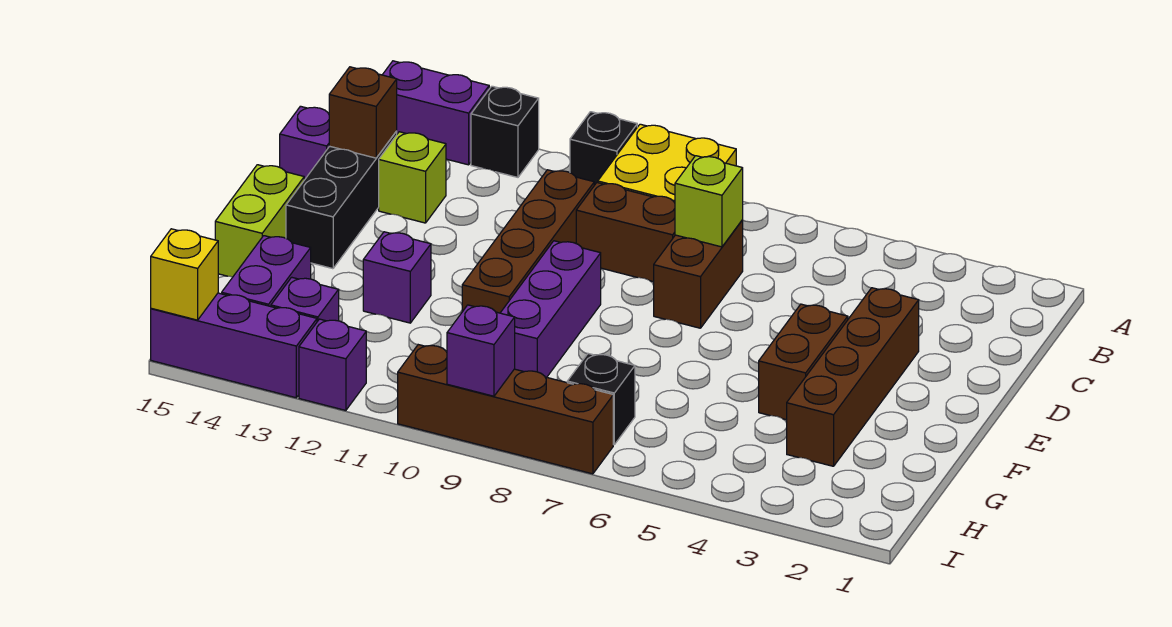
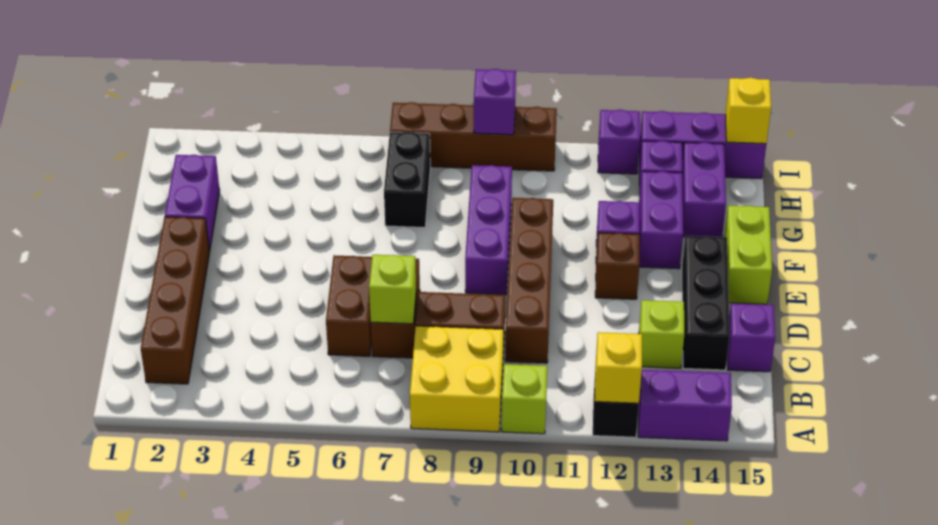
black 1x1 brick [570,112,637,185] -> lime 1x1 brick [502,364,547,434]
none -> yellow 1x1 brick [595,332,642,403]
brown 1x1 brick [329,67,397,158] -> brown 1x1 brick moved to [595,233,640,299]
brown 1x4 brick [787,288,919,466] -> brown 1x4 brick moved to [141,217,210,384]
brown 1x2 brick [759,304,848,420] -> brown 1x2 brick moved to [326,255,372,356]
none -> purple 1x2 brick [165,155,220,251]
none -> purple 1x2 brick [639,171,683,269]
black 1x1 brick [567,354,635,445] -> black 1x2 brick [384,132,430,228]

